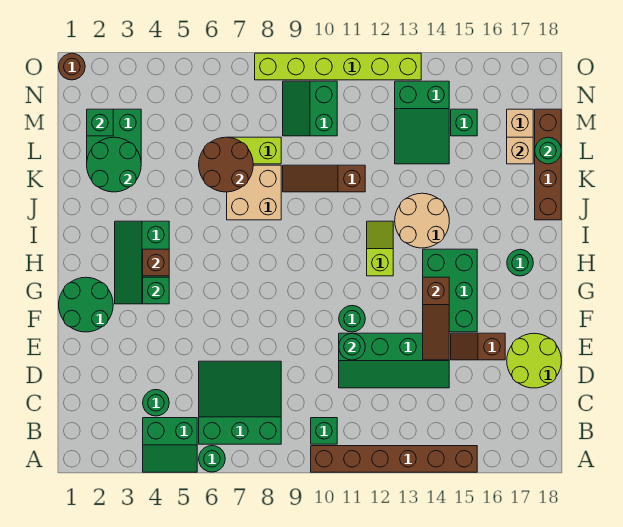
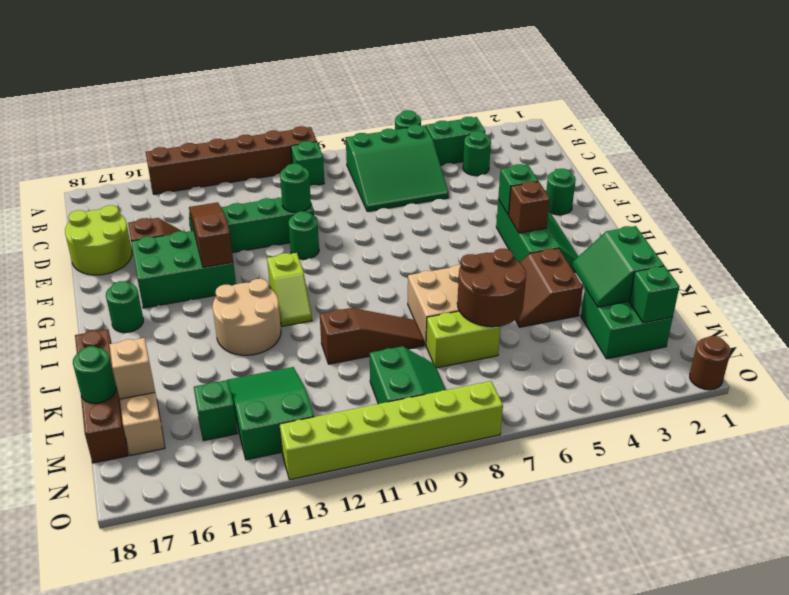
green 2x2 round brick [59,277,113,332] -> green 1x1 round brick [546,169,576,215]
green 2x3 brick [423,249,477,332] -> green 2x3 brick turned to [131,231,236,308]
none -> brown 2x2 slope [516,248,583,327]
green 2x2 round brick [87,137,141,192] -> green 2x2 slope [572,226,664,307]

